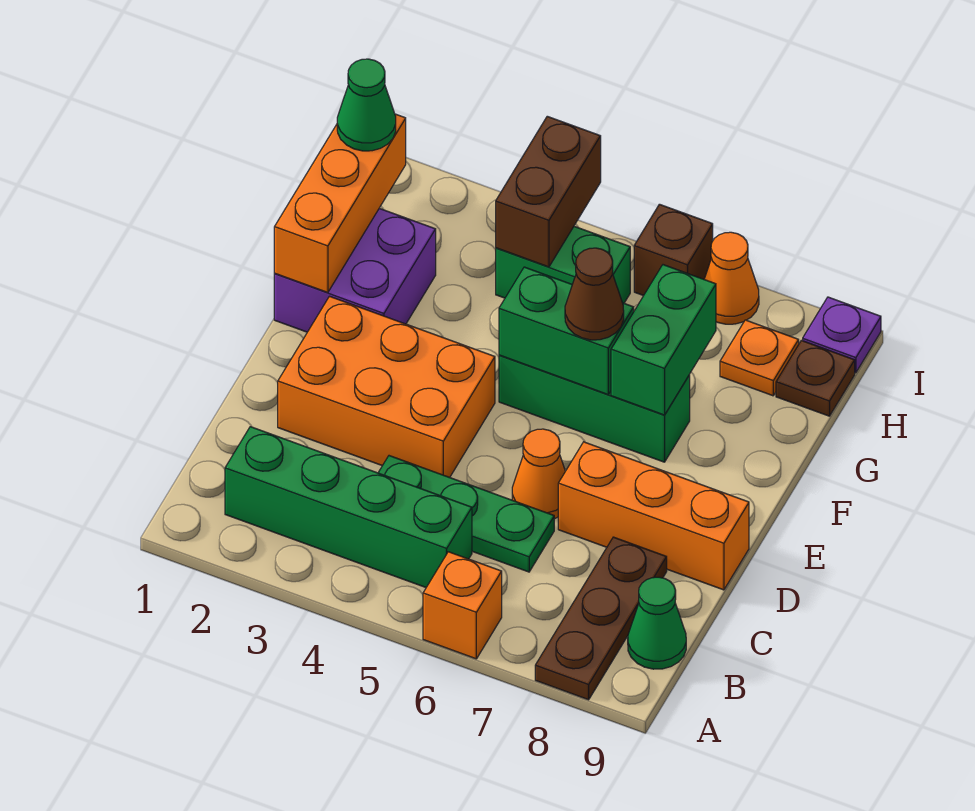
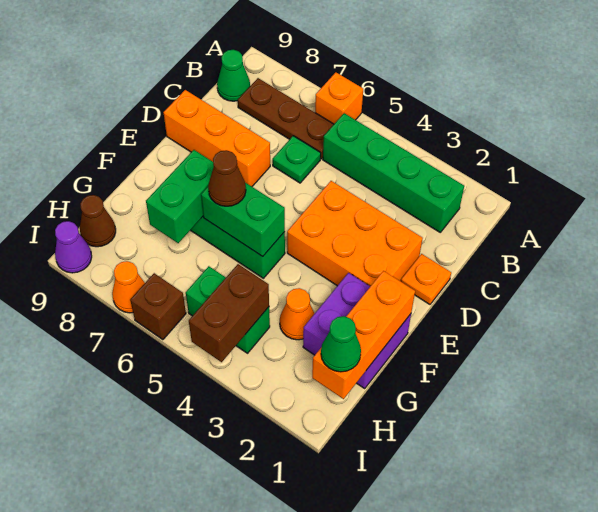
brown 1x3 plate [535,537,667,700] -> brown 1x3 plate turned to [238,78,334,159]
green 1x3 plate [378,456,554,572] -> green 1x1 plate [273,136,321,183]
orange 1x1 cone [512,429,565,519] -> orange 1x1 cone moved to [280,288,315,340]
orange 1x1 plate [720,320,799,396] -> orange 1x1 plate moved to [401,254,451,304]
brown 1x1 plate [776,340,855,416] -> brown 1x1 cone [80,195,116,247]
purple 1x1 plate [803,297,881,373] -> purple 1x1 cone [55,221,92,273]

